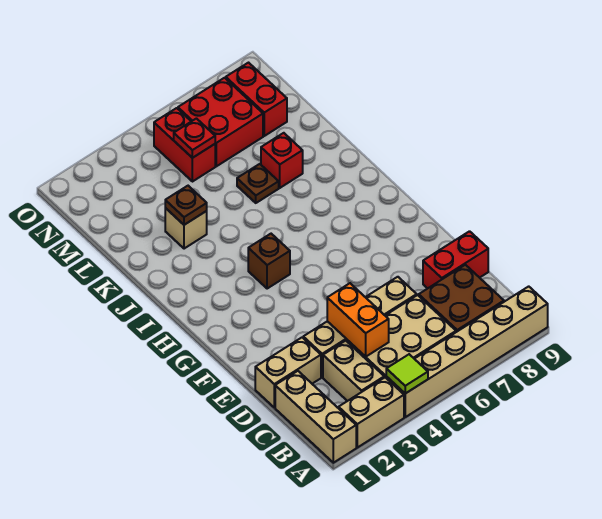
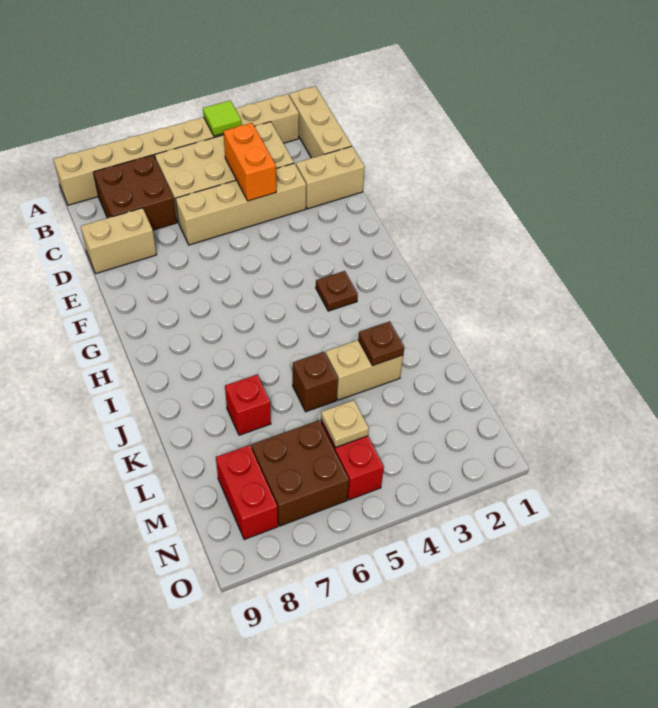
red 1x2 brick [423,231,488,288] -> tan 1x2 brick [81,208,157,273]
brown 1x1 brick [248,234,290,289] -> brown 1x1 brick moved to [293,352,338,412]
tan 1x1 brick [165,208,207,249] -> tan 1x2 brick [326,340,403,400]
brown 1x1 plate [237,164,279,203] -> brown 1x1 plate moved to [316,271,358,311]
red 1x1 plate [174,119,215,158] -> tan 1x1 plate [321,400,369,448]
red 2x2 brick [178,78,263,166] -> brown 2x2 brick [251,420,349,526]

